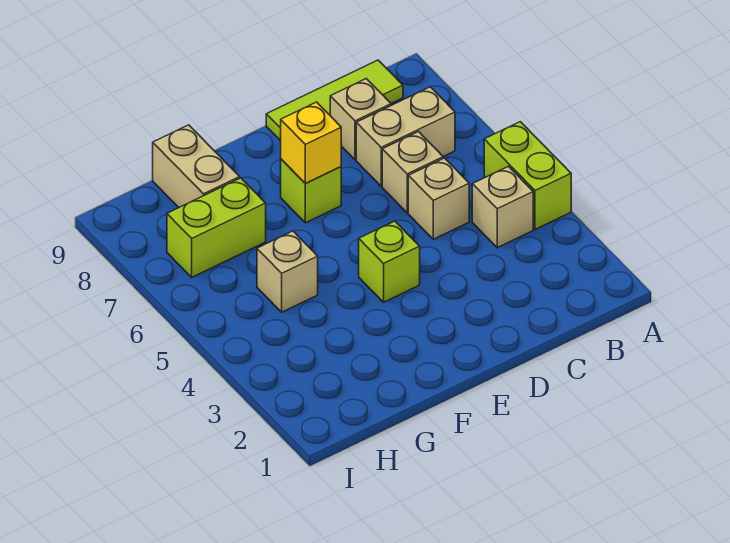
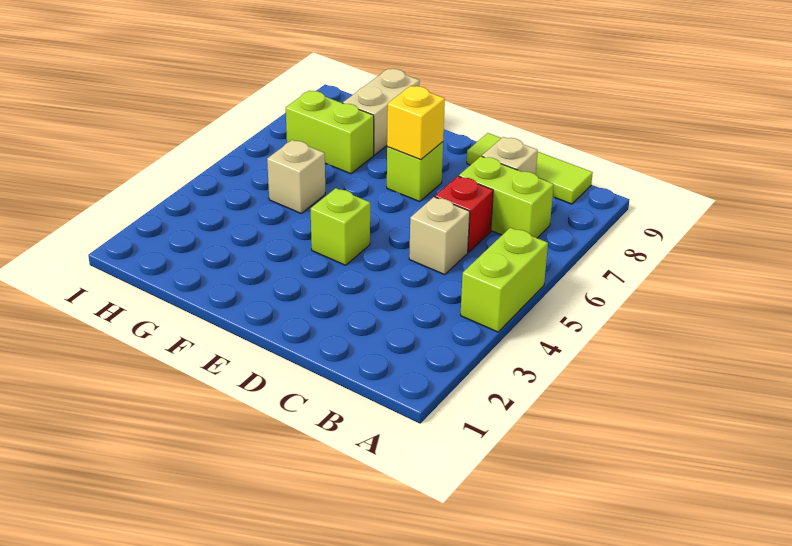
tan 1x1 brick [472,166,533,248] -> none
tan 1x2 brick [356,87,455,186] -> lime 1x2 brick [459,156,554,238]
tan 1x1 brick [382,132,443,213] -> red 1x1 brick [435,176,493,252]

